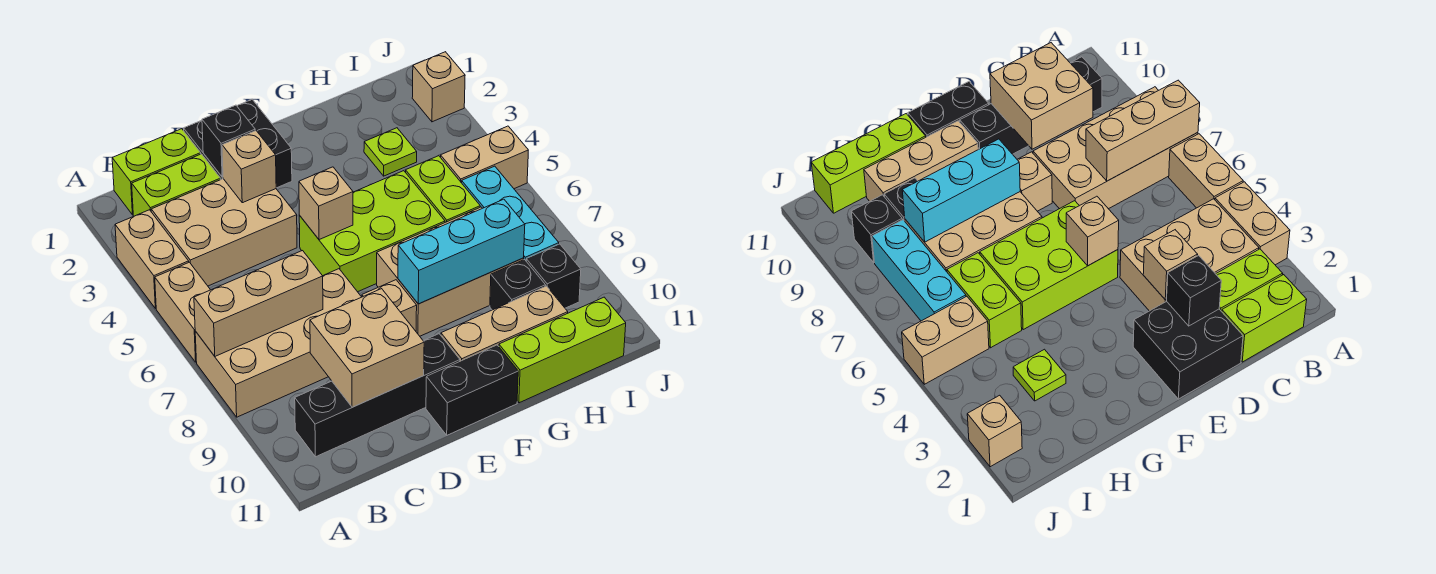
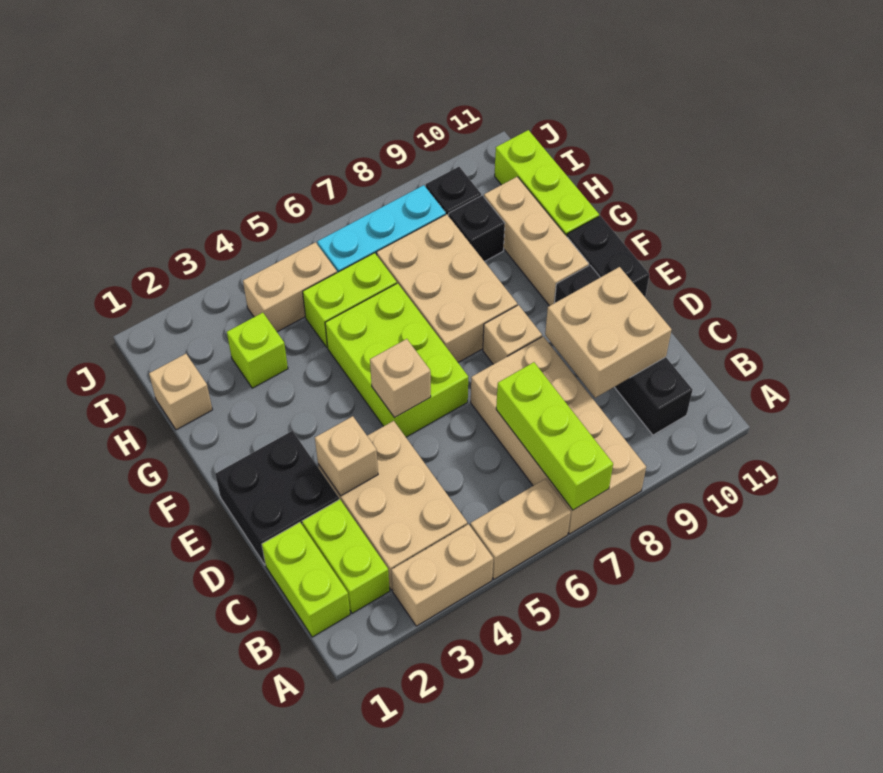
tan 1x3 brick [194,251,323,356] -> lime 1x3 brick [496,362,613,510]
black 1x1 brick [202,105,255,177] -> none
cyan 1x3 brick [398,199,525,304] -> none
lime 1x1 plate [364,128,417,176] -> lime 1x1 brick [227,313,288,388]
tan 1x2 brick [440,126,528,189] -> tan 1x2 brick turned to [243,242,337,332]
tan 1x1 brick [412,52,465,122] -> tan 1x1 brick moved to [149,354,212,430]

